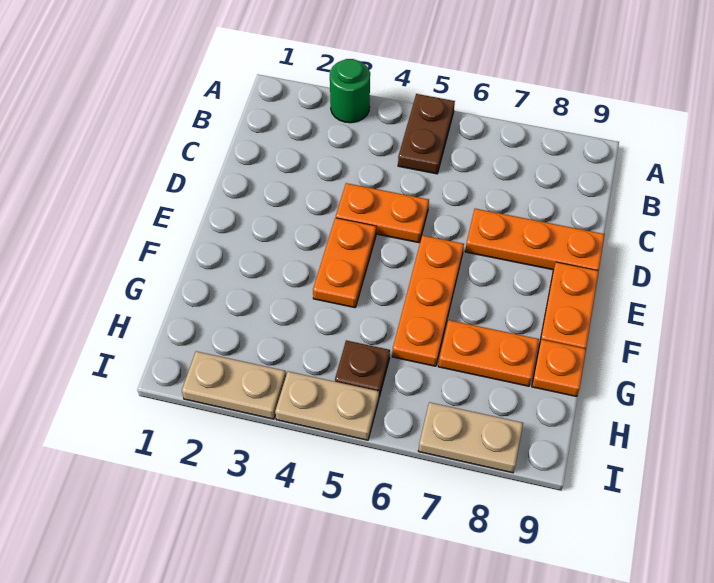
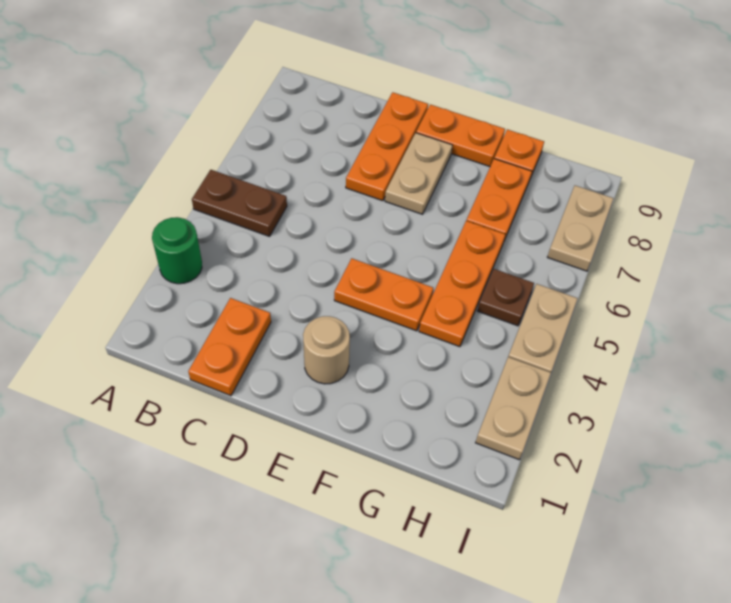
orange 1x2 plate [336,183,429,243] -> orange 1x2 plate moved to [188,298,271,396]
none -> tan 1x1 round brick [303,316,350,384]
orange 1x3 plate [392,235,464,366] -> orange 1x3 plate turned to [419,221,505,347]
none -> tan 1x2 plate [385,133,452,214]

